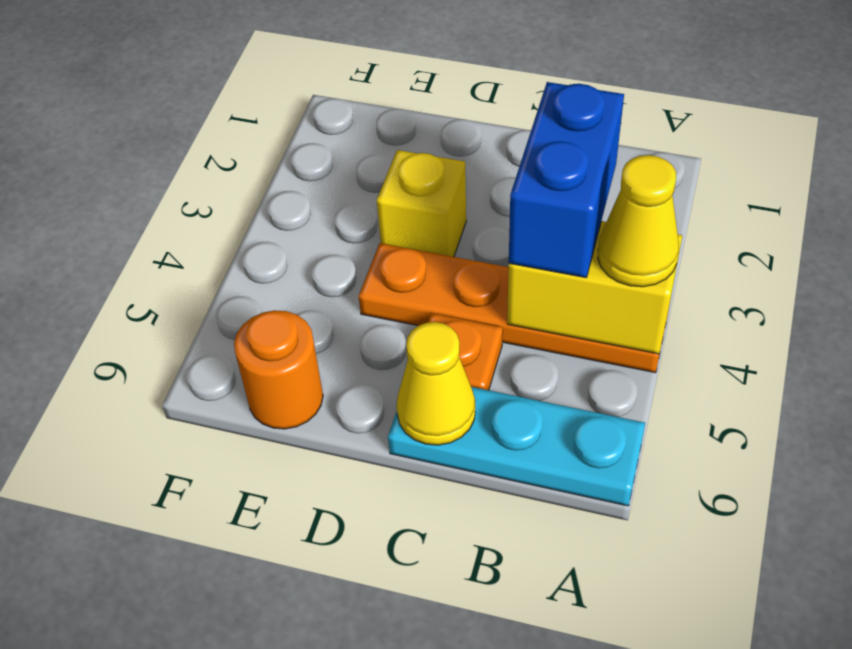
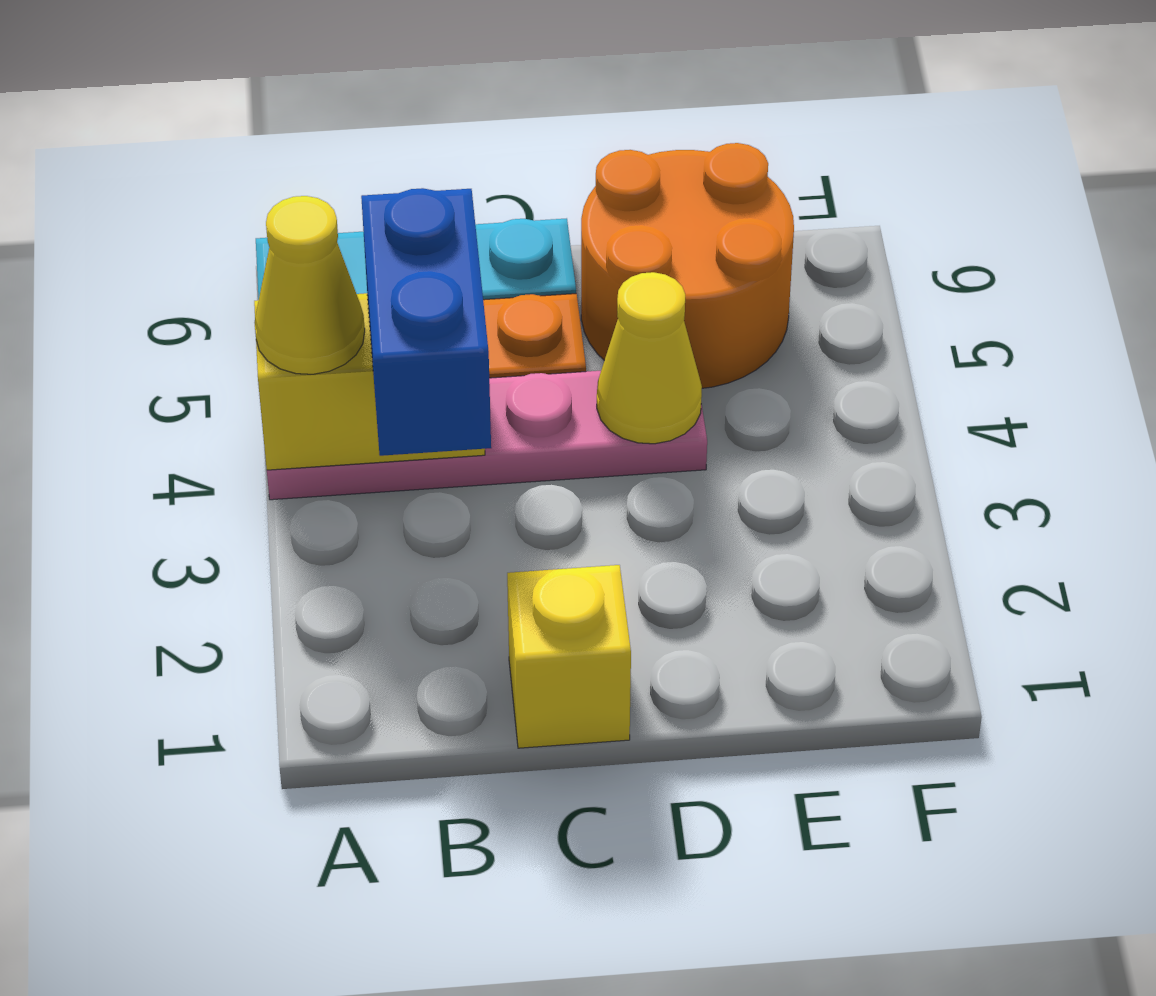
orange 1x4 plate [359,243,668,373] -> pink 1x4 plate [267,371,707,500]
yellow 1x1 cone [397,322,475,445] -> yellow 1x1 cone moved to [597,272,702,444]
yellow 1x1 brick [377,150,466,257] -> yellow 1x1 brick moved to [507,565,631,748]
orange 1x1 round brick [234,310,323,429] -> orange 2x2 round brick [581,143,794,388]

